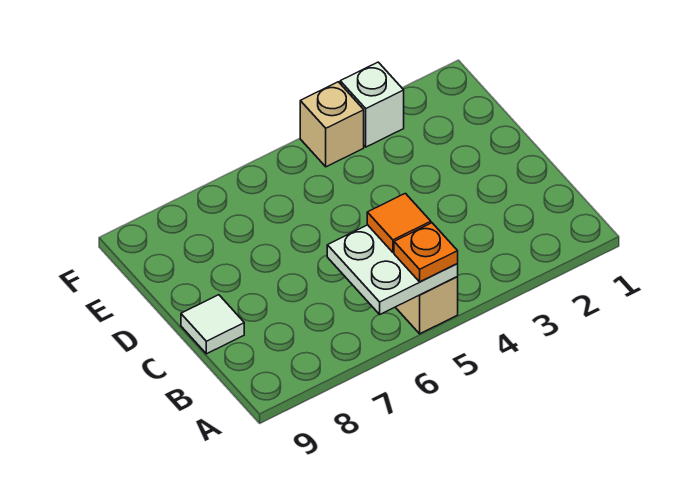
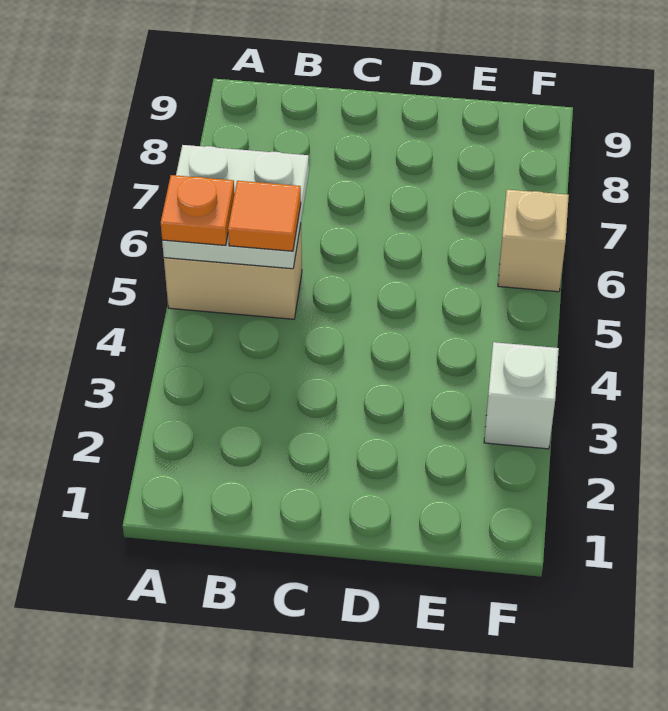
white 1x1 tile [181,295,244,354] -> none
tan 1x1 brick [300,82,364,167] -> tan 1x1 brick moved to [498,190,569,292]

